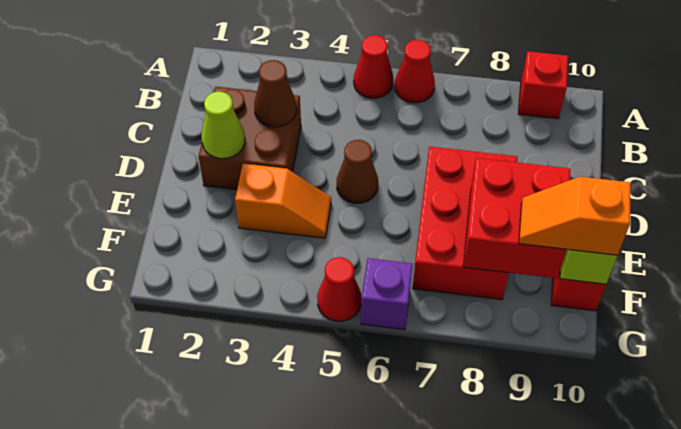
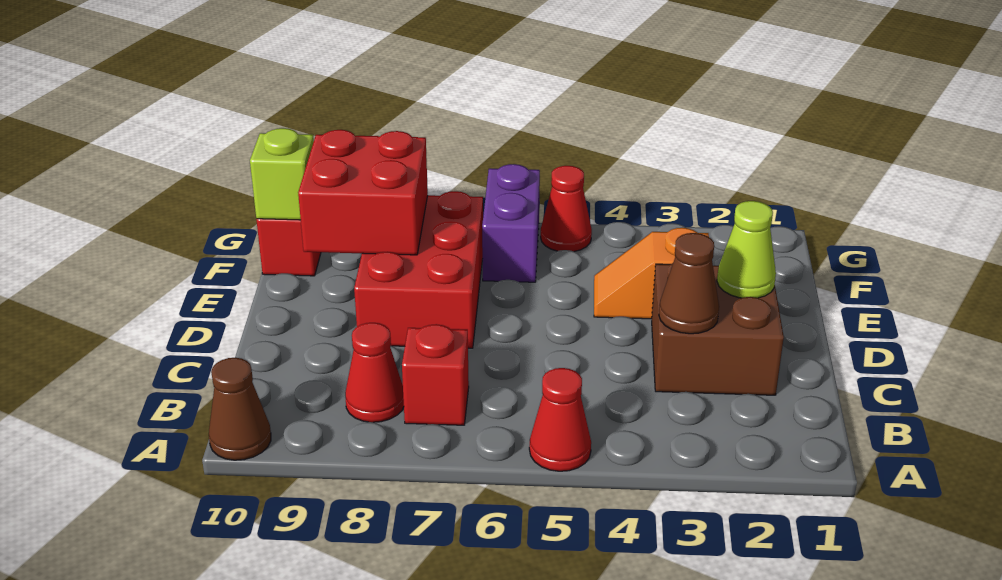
red 1x1 cone [395,40,435,103] -> red 1x1 cone moved to [345,323,404,422]
red 1x1 brick [519,51,568,119] -> red 1x1 brick moved to [402,324,469,425]
brown 1x1 cone [337,140,378,203] -> brown 1x1 cone moved to [209,358,271,460]
orange 1x2 slope [519,177,631,255] -> none
purple 1x1 brick [361,258,413,330] -> purple 1x2 brick [482,164,540,282]

